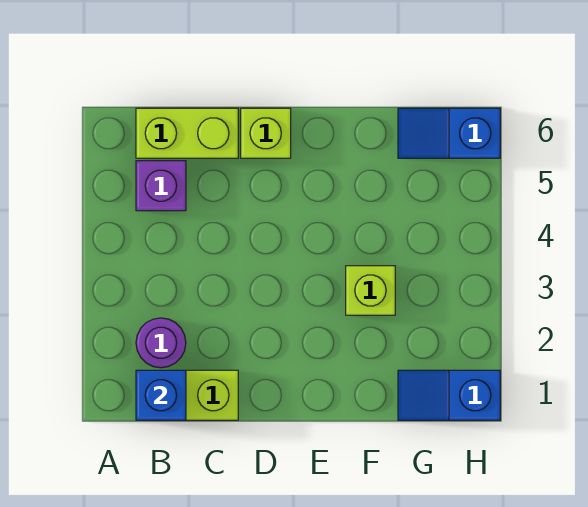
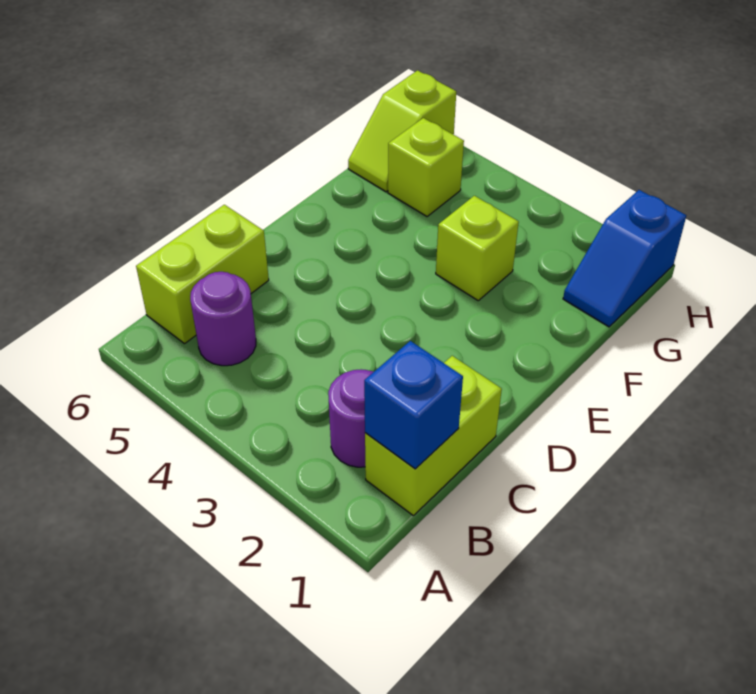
purple 1x1 brick [136,161,186,211] -> purple 1x1 round brick [190,272,256,366]
lime 1x1 brick [241,108,291,158] -> lime 1x1 brick moved to [388,118,464,216]
blue 1x2 slope [398,108,500,158] -> lime 1x2 slope [348,70,456,192]

